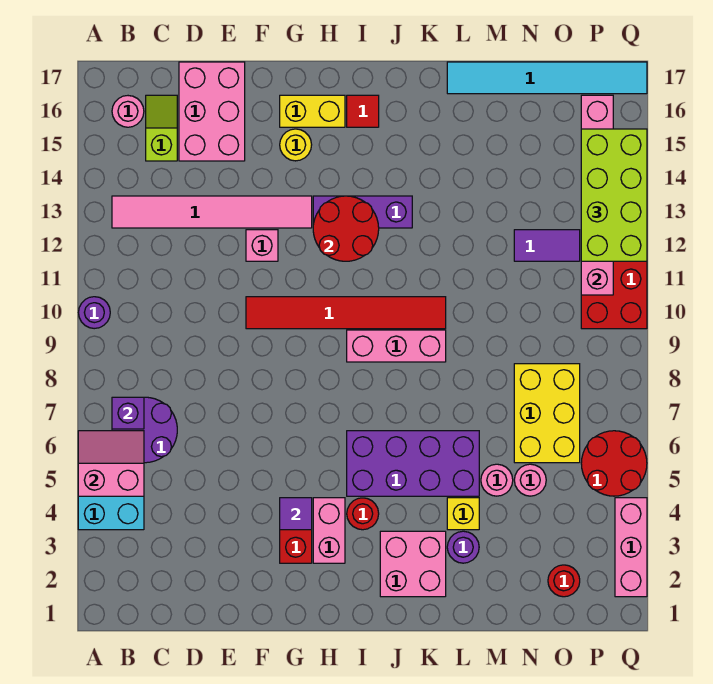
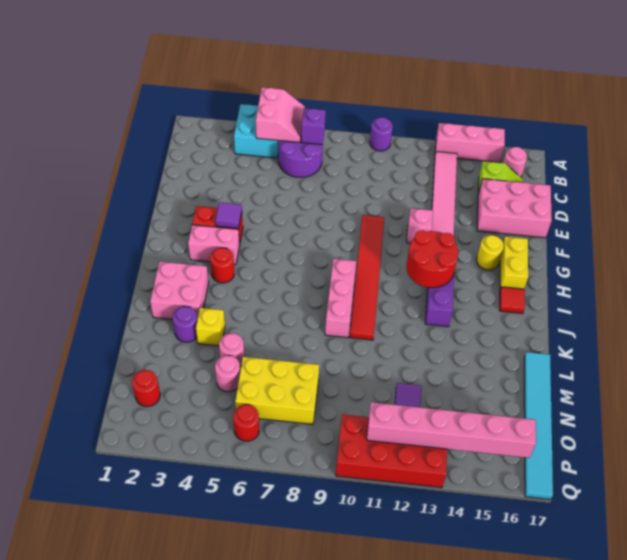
purple 2x4 brick [347,431,479,496] -> none
red 2x2 round brick [581,431,647,496] -> red 1x1 round brick [233,404,259,441]
lime 2x4 brick [581,129,647,261] -> none
pink 1x3 brick [615,498,647,597] -> pink 1x3 brick moved to [435,123,505,163]

